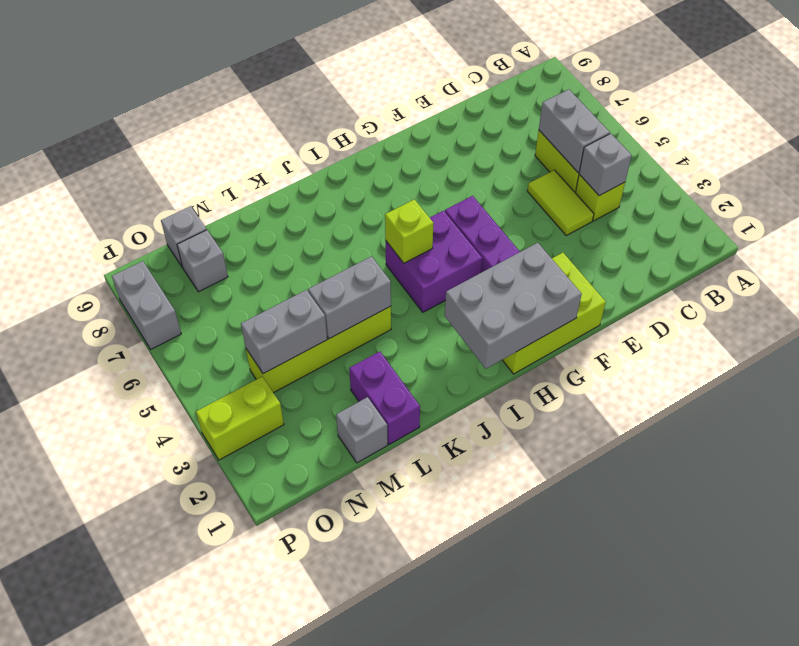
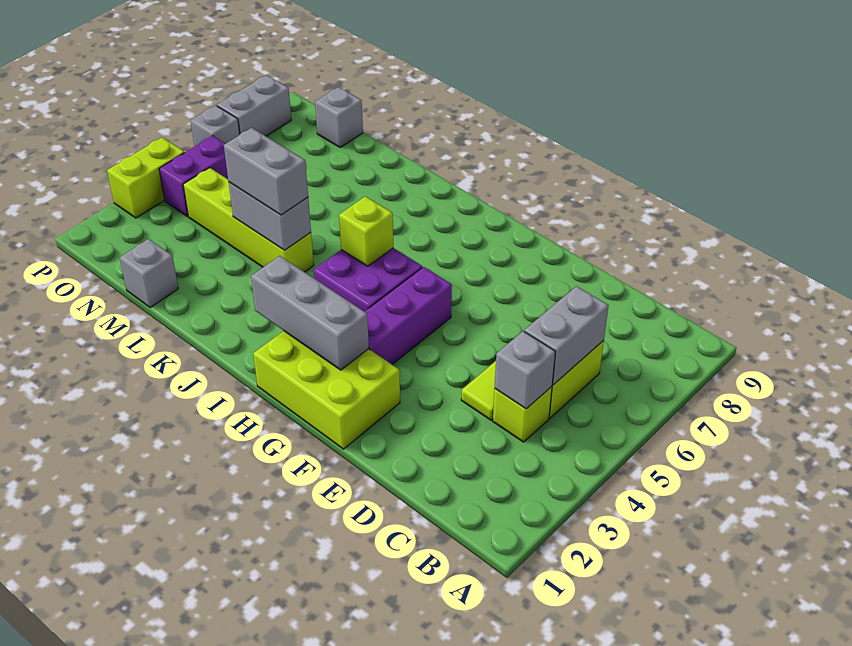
grey 2x3 brick [445,243,582,369] -> grey 1x3 brick [251,256,369,370]
purple 1x2 brick [349,352,420,445] -> purple 1x2 brick moved to [159,136,228,216]
grey 1x2 brick [241,290,327,374] -> grey 1x2 brick moved to [224,128,308,215]
grey 1x1 brick [177,230,228,292] -> grey 1x1 brick moved to [190,105,240,147]
lime 1x2 brick [196,377,284,460] -> lime 1x2 brick turned to [107,137,185,218]

